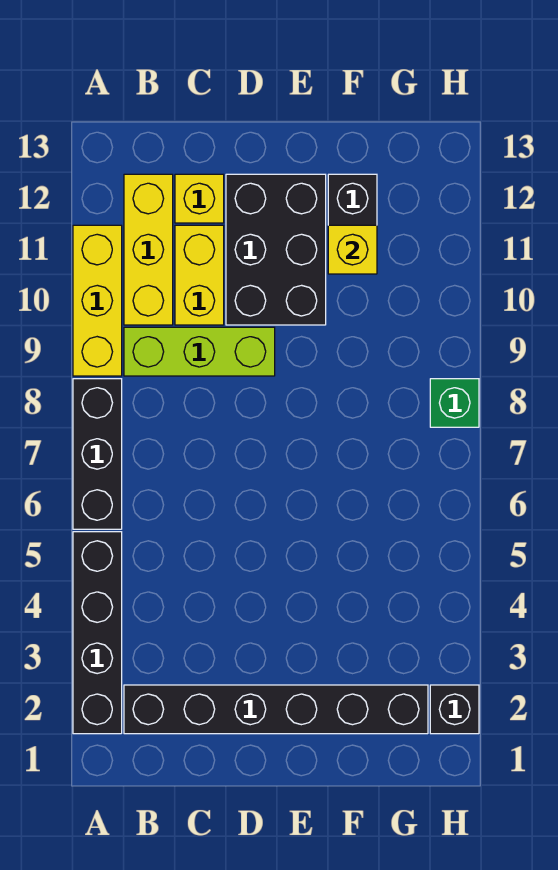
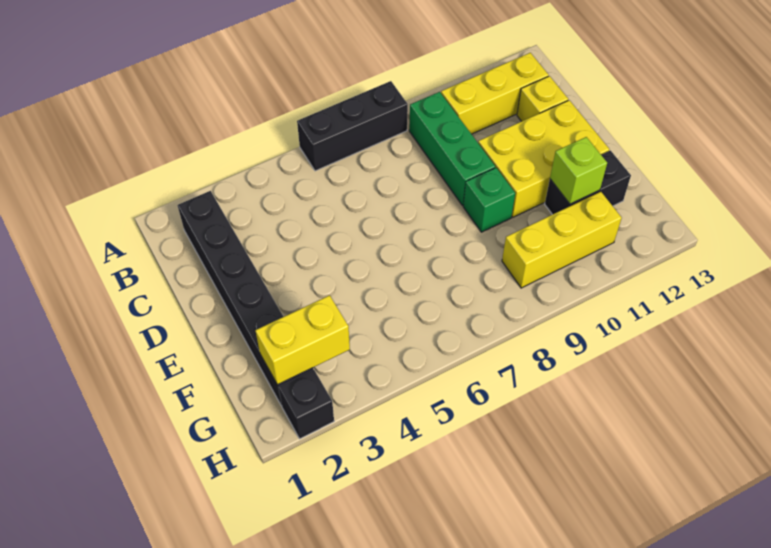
black 1x4 brick [73,532,122,734] -> none
yellow 1x3 brick [73,225,122,376] -> yellow 1x3 brick moved to [502,192,622,288]
lime 1x3 brick [124,327,275,376] -> green 1x3 brick [409,92,495,206]
yellow 1x2 brick [175,225,224,325] -> yellow 1x2 brick moved to [255,295,350,385]
black 2x3 brick [226,174,326,325] -> yellow 2x3 brick [478,100,609,217]
yellow 1x1 brick [328,225,377,274] -> lime 1x1 brick [550,137,607,204]
green 1x1 brick [430,379,479,427] -> green 1x1 brick moved to [463,168,515,232]

